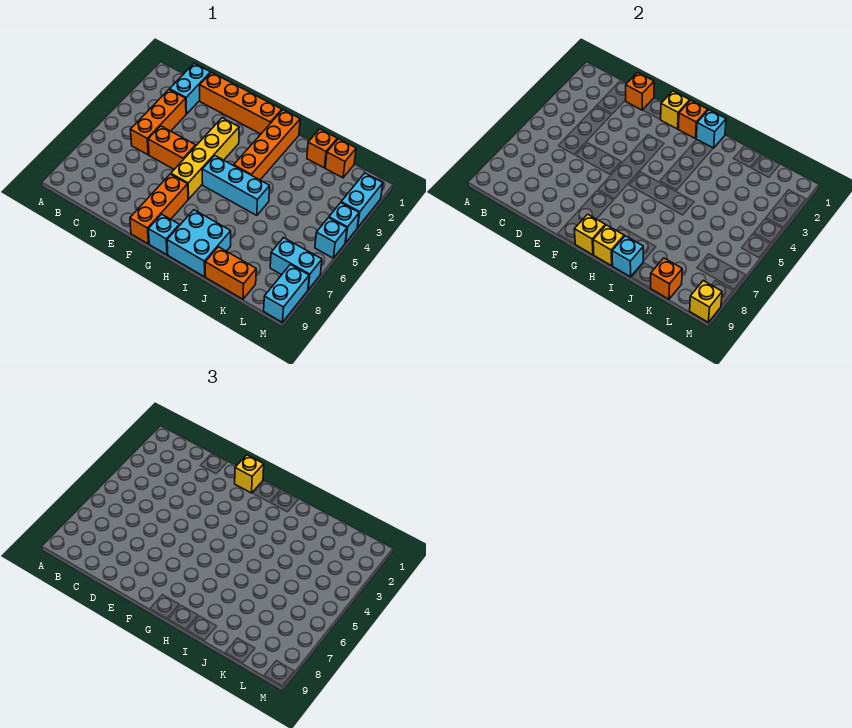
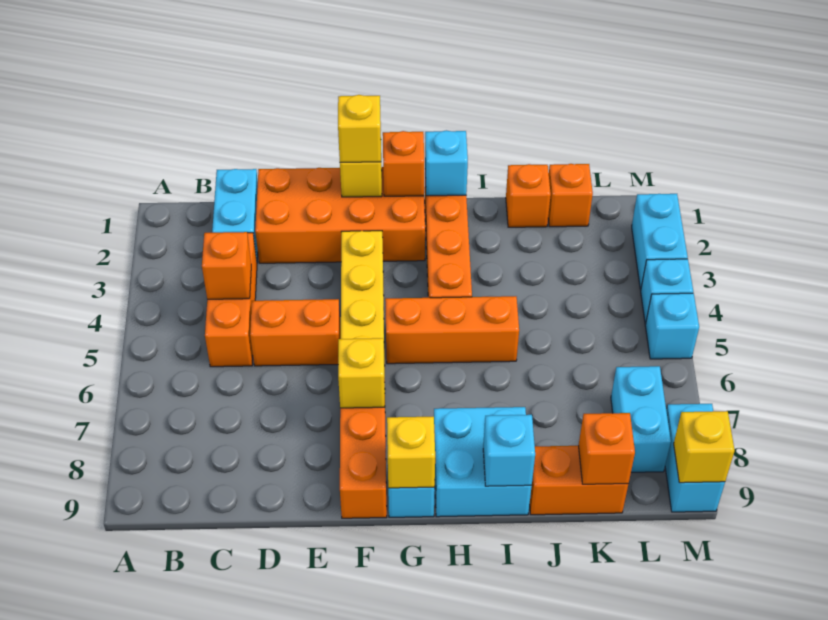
orange 1x4 brick [200,73,282,134] -> orange 2x4 brick [255,167,425,263]
orange 1x1 brick [626,73,654,110] -> orange 1x1 brick moved to [202,232,251,299]
cyan 1x3 brick [202,156,270,216] -> orange 1x3 brick [385,296,519,364]
yellow 1x1 brick [593,225,624,266] -> yellow 1x1 brick moved to [338,338,385,408]
cyan 1x2 brick [270,238,322,290] -> cyan 1x2 brick turned to [611,366,671,472]

